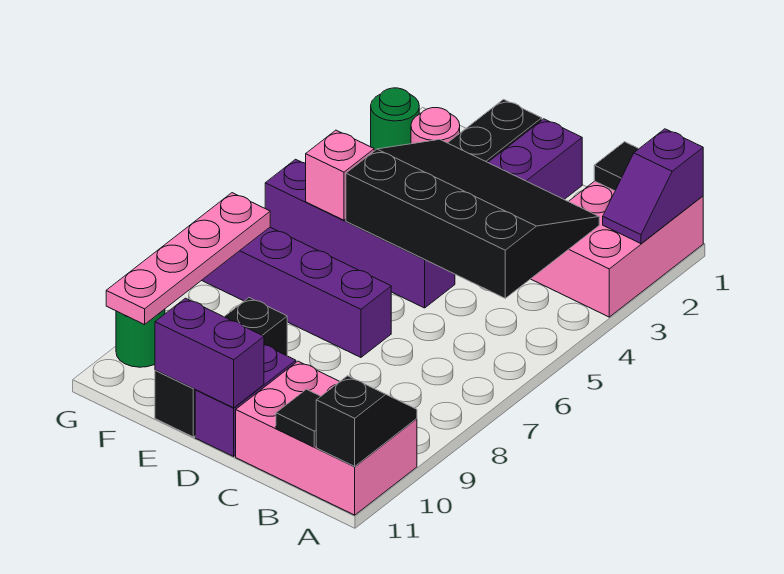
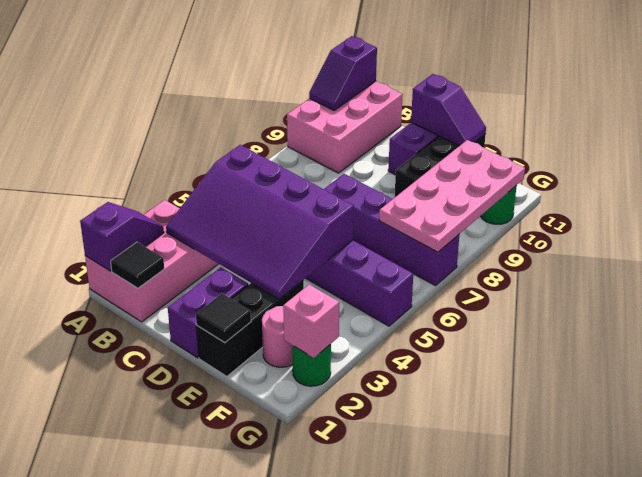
pink 2x3 brick [236,361,417,515] -> pink 2x3 brick turned to [287,81,403,173]
black 1x2 slope [316,376,417,466] -> purple 1x2 slope [309,36,377,110]
black 3x4 slope [346,139,599,298] -> purple 3x4 slope [166,145,354,299]
black 1x1 tile [276,389,321,447] -> black 1x1 tile moved to [196,294,251,343]
purple 1x2 brick [155,298,264,408] -> purple 1x2 slope [411,74,486,146]
pink 1x1 brick [306,130,374,220] -> pink 1x1 brick moved to [283,285,339,358]
pink 1x4 plate [106,193,270,325] -> pink 2x4 plate [379,140,525,252]

